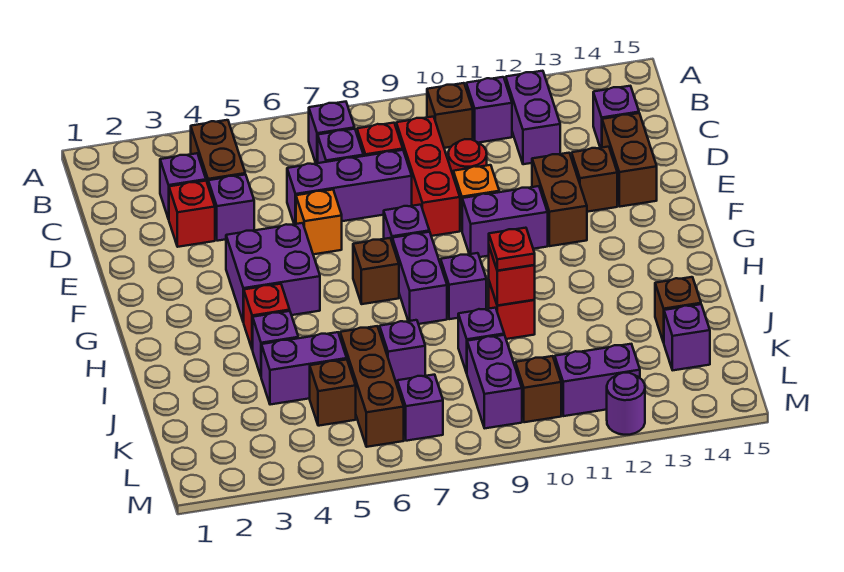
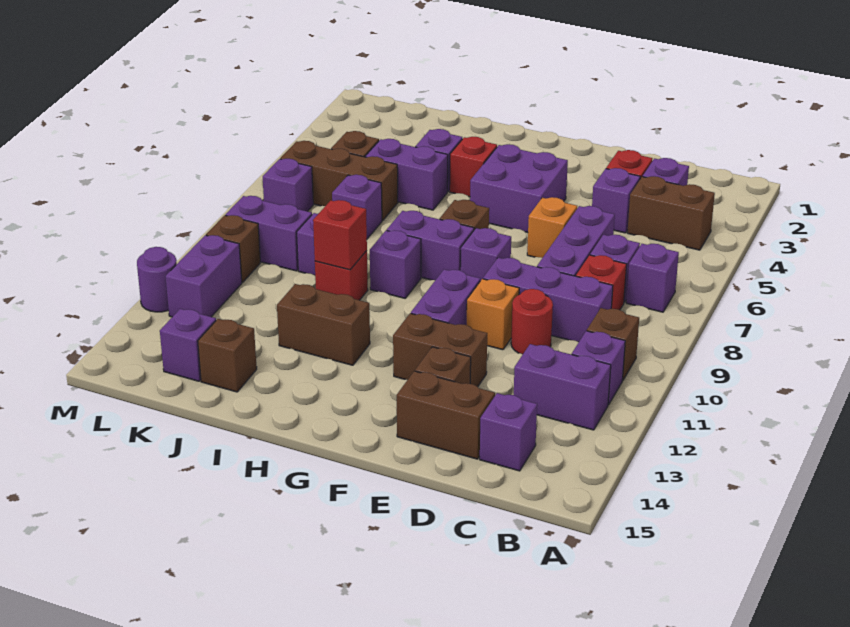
red 1x3 brick [396,117,460,236] -> purple 1x3 brick [483,258,613,342]
none -> brown 1x2 brick [277,284,370,365]
red 1x1 plate [489,228,535,271] -> none
purple 1x2 brick [261,332,347,405] -> purple 1x2 brick turned to [365,139,448,210]

